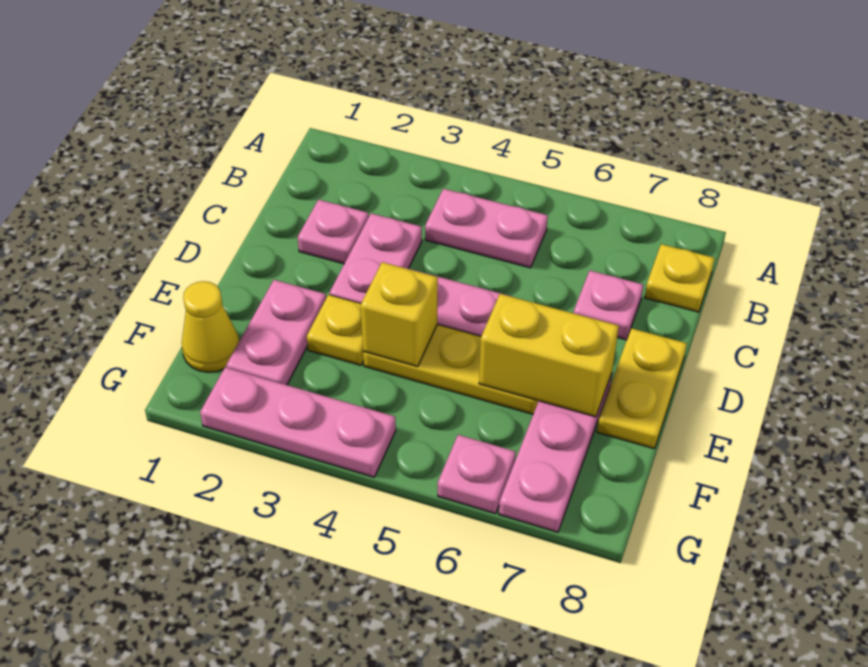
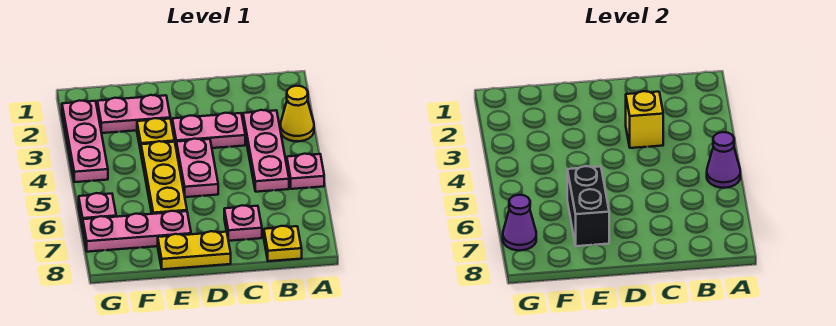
none -> purple 1x1 cone [707,132,740,188]
pink 1x2 plate [425,189,548,268] -> pink 1x3 plate [243,110,289,192]
pink 1x1 plate [298,200,369,264] -> pink 1x1 plate moved to [287,154,324,189]
yellow 1x1 brick [361,262,438,367] -> yellow 1x1 brick moved to [626,91,663,148]
yellow 1x2 brick [479,294,619,417] -> black 1x2 brick [567,166,609,246]
yellow 1x1 cone [182,281,239,372] -> yellow 1x1 cone moved to [280,86,314,141]
none -> purple 1x1 cone [503,195,536,250]

